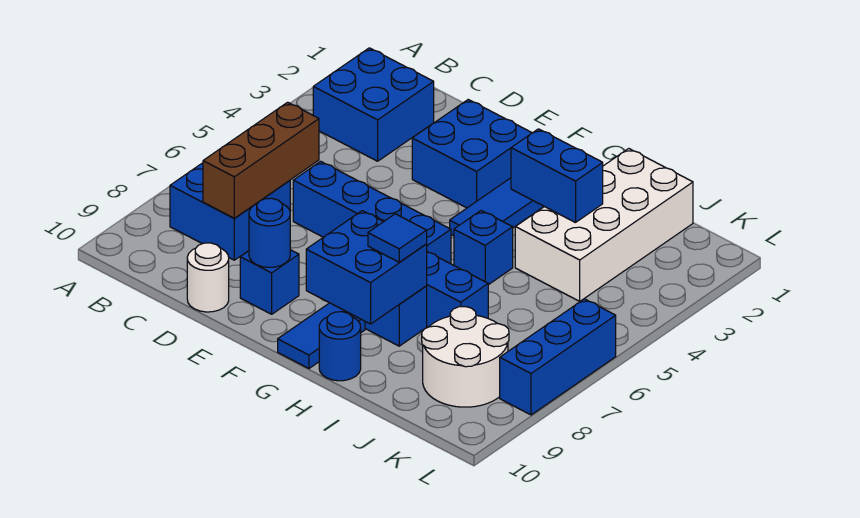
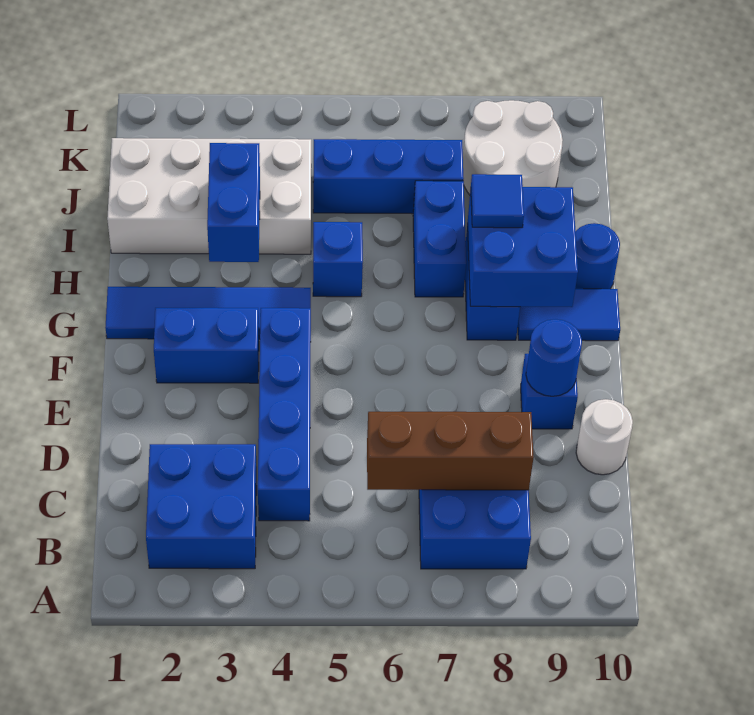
blue 1x4 brick [293,161,451,264] -> blue 1x4 brick moved to [258,308,311,521]
blue 2x2 brick [412,100,532,208] -> blue 1x2 brick [154,308,259,383]
blue 1x3 brick [500,299,616,415] -> blue 1x3 brick moved to [313,139,464,214]

